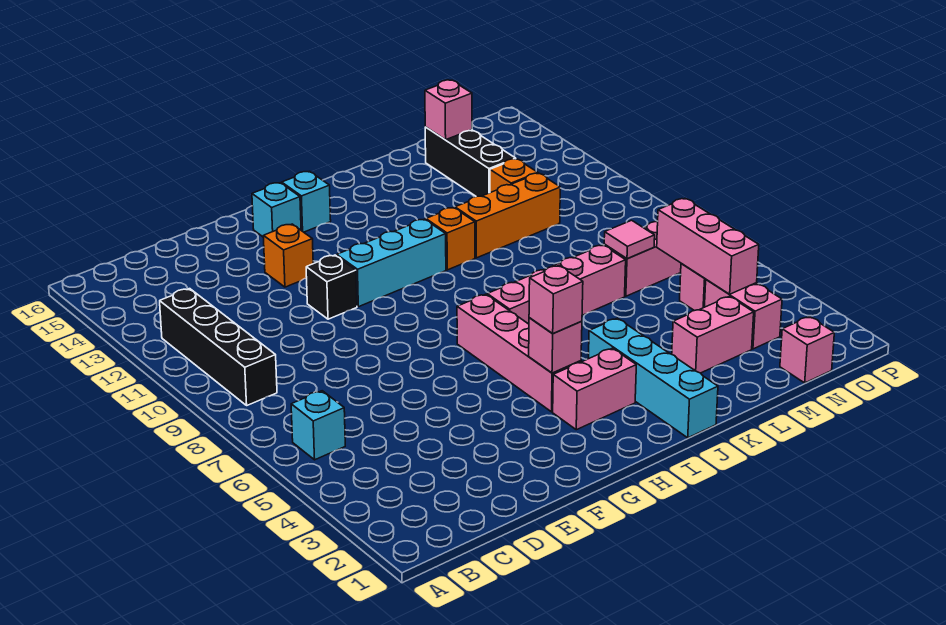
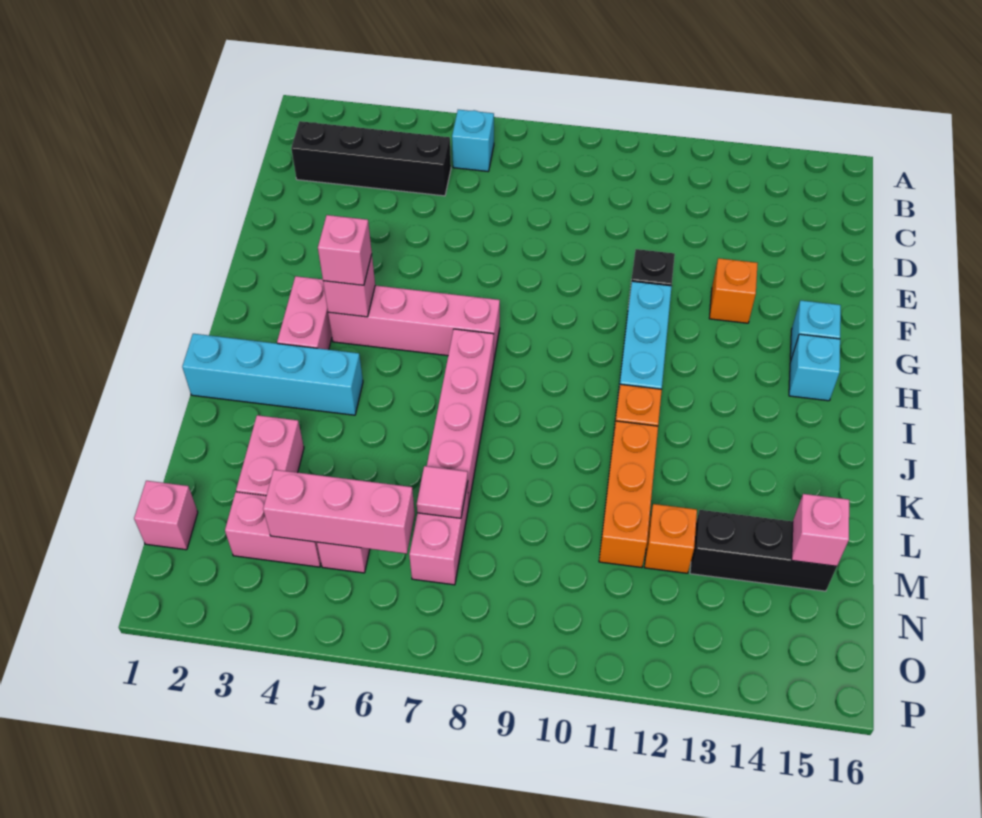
black 1x4 brick [160,289,277,405] -> black 1x4 brick moved to [291,121,451,196]

